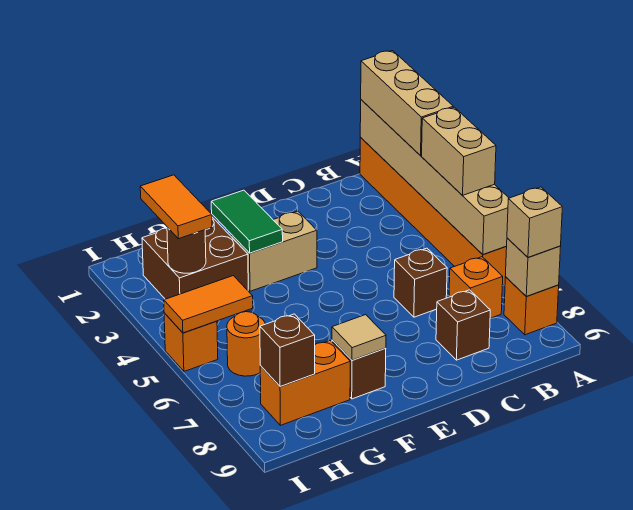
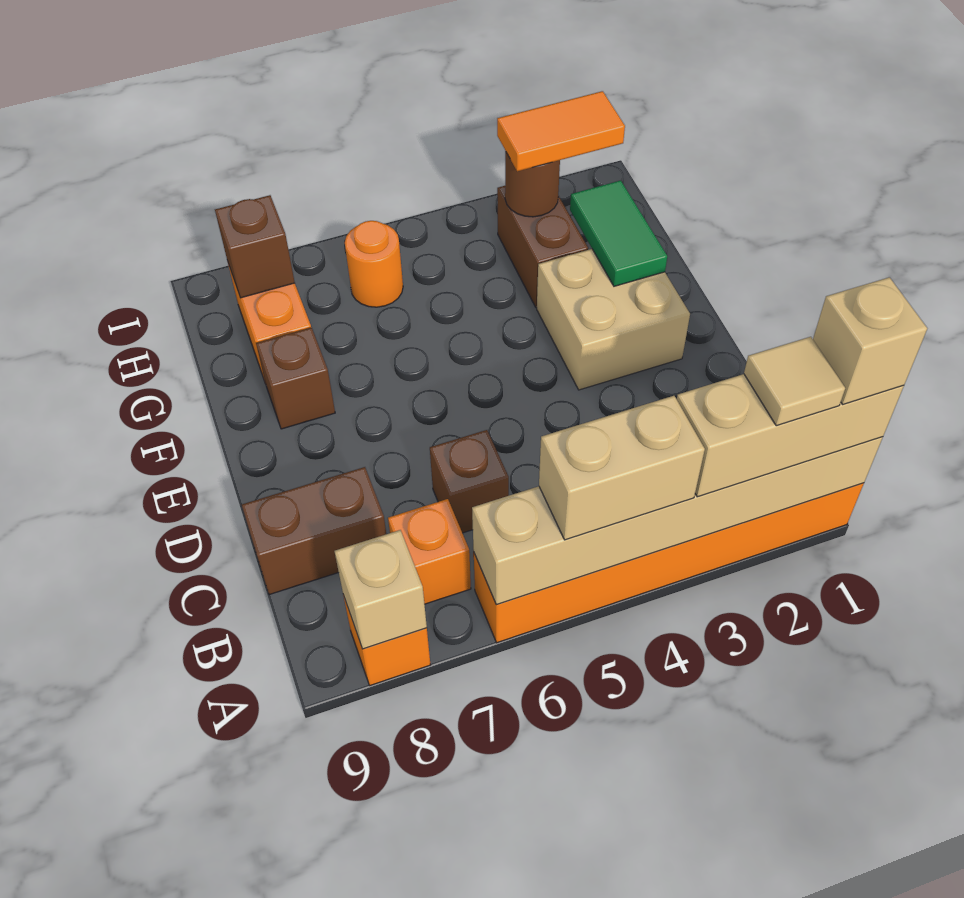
tan 1x1 brick [507,187,562,257] -> tan 1x1 brick moved to [813,277,927,404]
brown 1x1 brick [436,290,490,360] -> brown 1x2 brick [242,467,386,595]
tan 1x2 brick [231,211,317,291] -> tan 2x2 brick [537,249,690,390]
green 1x2 tile [211,190,283,253] -> green 1x2 tile turned to [570,180,667,286]
tan 1x1 tile [332,315,386,360] -> tan 1x1 tile moved to [744,337,845,426]
brown 2x2 brick [142,217,248,299] -> brown 1x2 brick [497,186,588,308]
orange 1x2 tile [164,276,253,333] -> none
orange 1x1 brick [164,313,218,371] -> none

